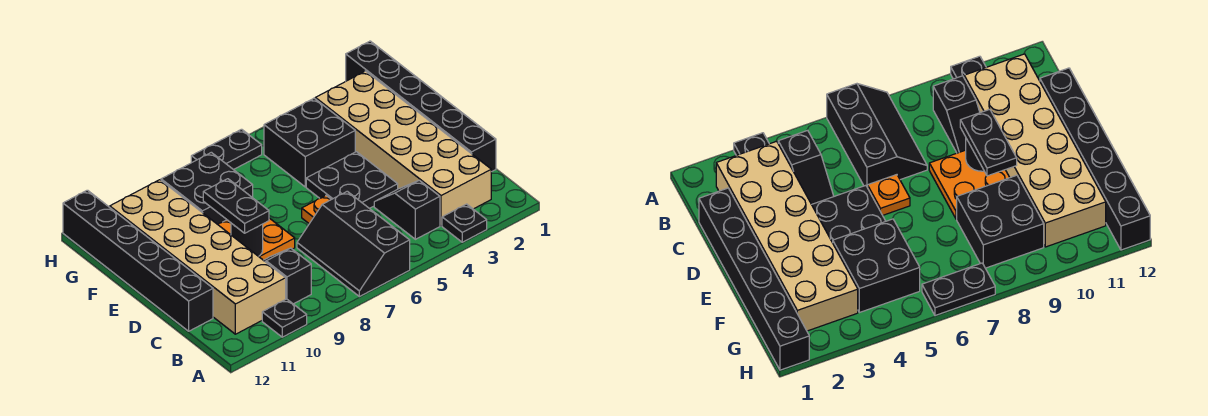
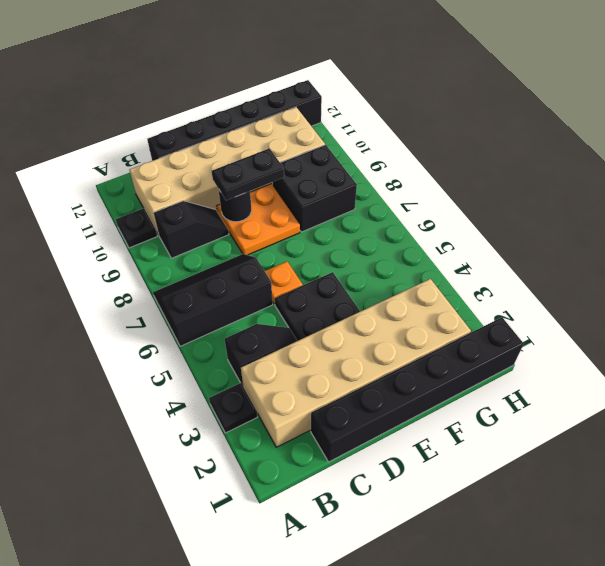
black 2x2 brick [264,98,355,187] -> none
black 1x2 plate [191,129,262,170] -> none

